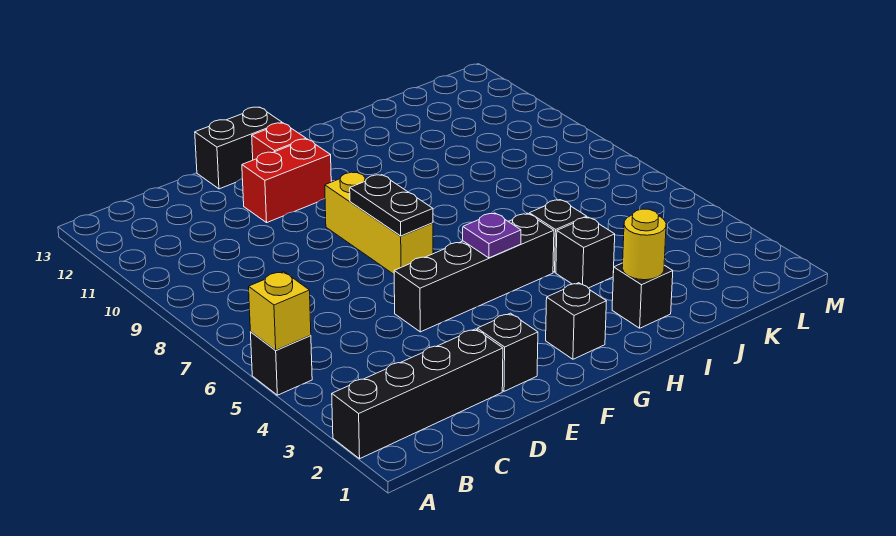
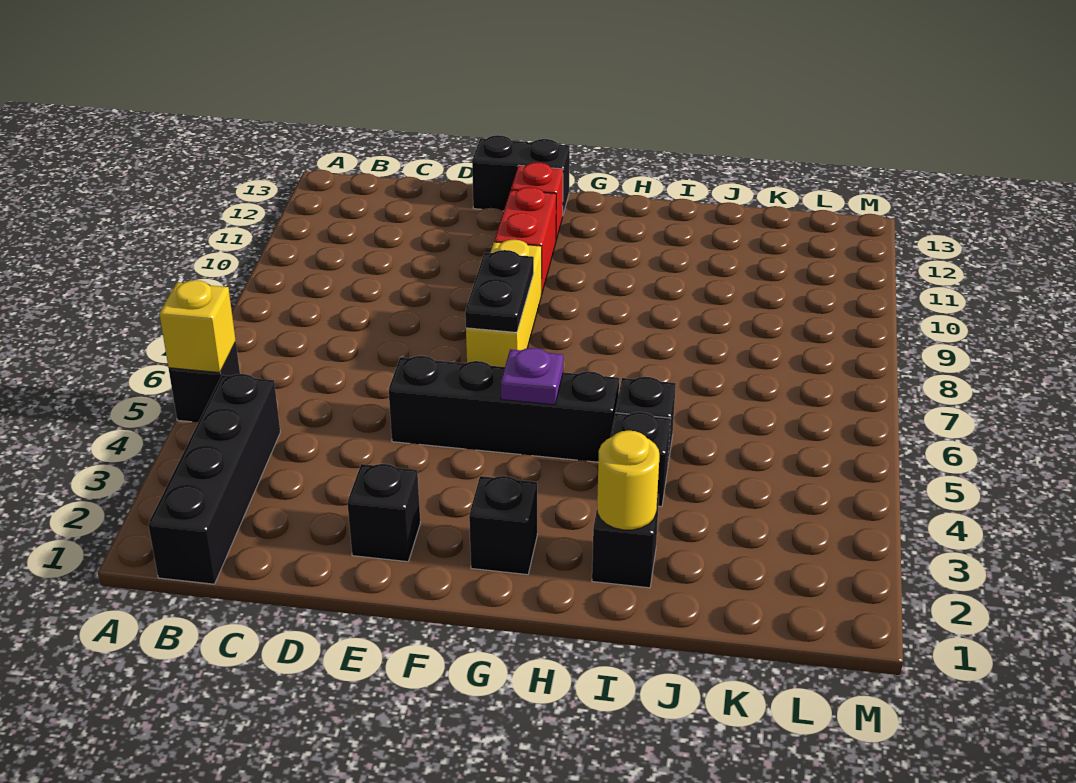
black 1x4 brick [332,329,503,459] -> black 1x4 brick turned to [148,374,280,584]
red 1x2 brick [242,139,331,223] -> red 1x2 brick turned to [494,187,556,295]

